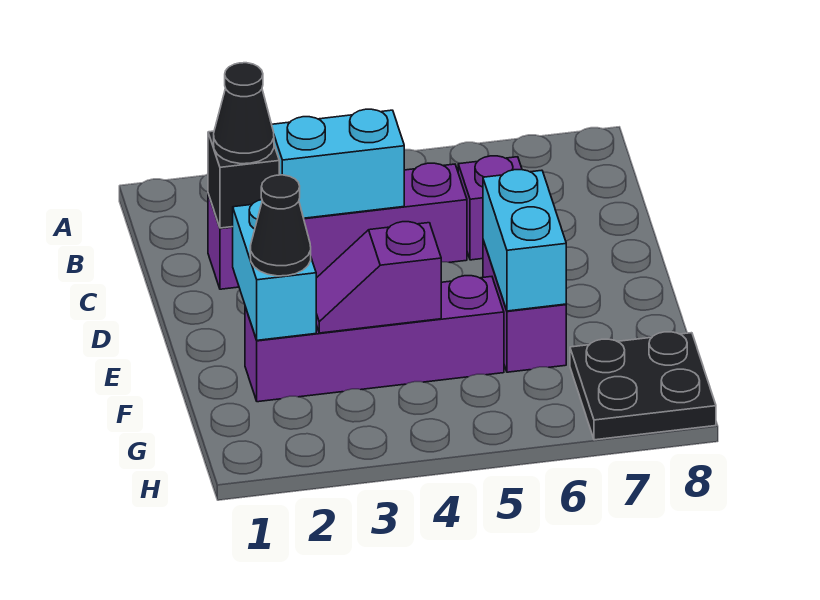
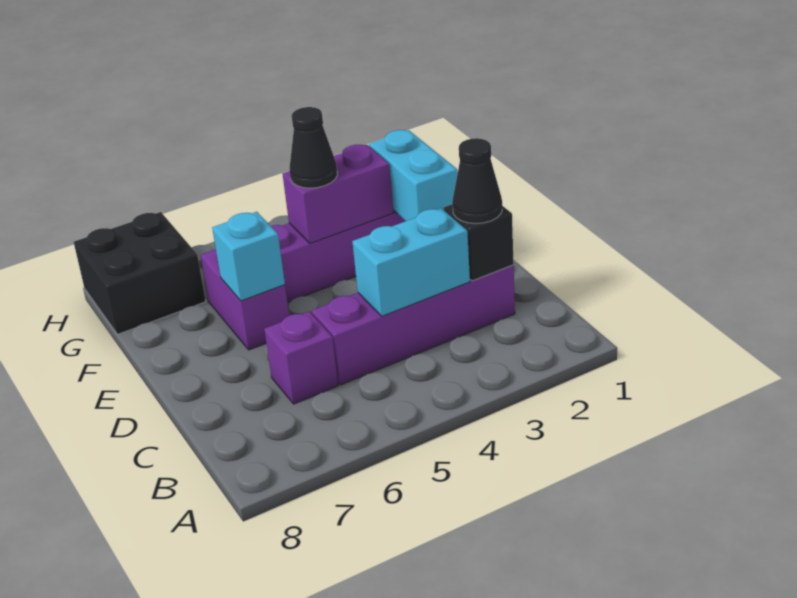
cyan 1x2 brick [483,170,566,311] -> cyan 1x1 brick [212,212,285,301]
black 1x1 cone [250,175,311,276] -> black 1x1 cone moved to [290,107,337,188]
purple 1x2 slope [316,222,441,333] -> purple 1x2 brick [283,145,393,243]
black 2x2 plate [570,332,716,440] -> black 2x2 brick [74,212,206,334]

